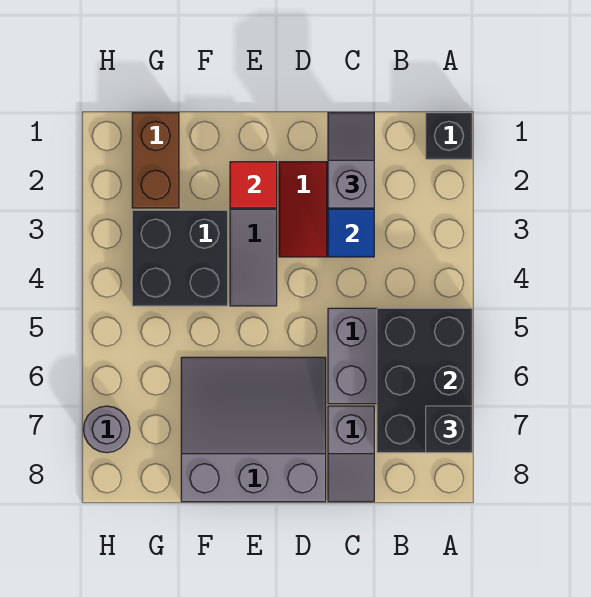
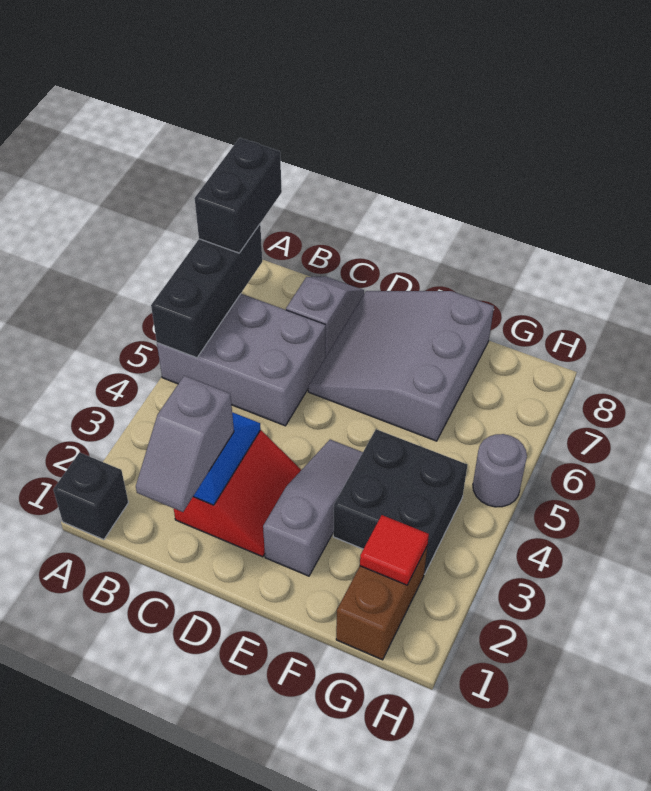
black 2x3 brick [377,308,472,453] -> black 1x3 brick [151,224,262,358]
black 1x1 brick [426,406,472,453] -> black 1x2 brick [195,138,282,253]
grey 3x3 slope [181,357,326,502] -> grey 3x3 slope turned to [308,291,494,441]
red 1x1 tile [230,162,277,208] -> red 1x1 tile moved to [360,515,429,585]
grey 1x1 round brick [83,406,130,453] -> grey 1x1 round brick moved to [473,434,527,507]

